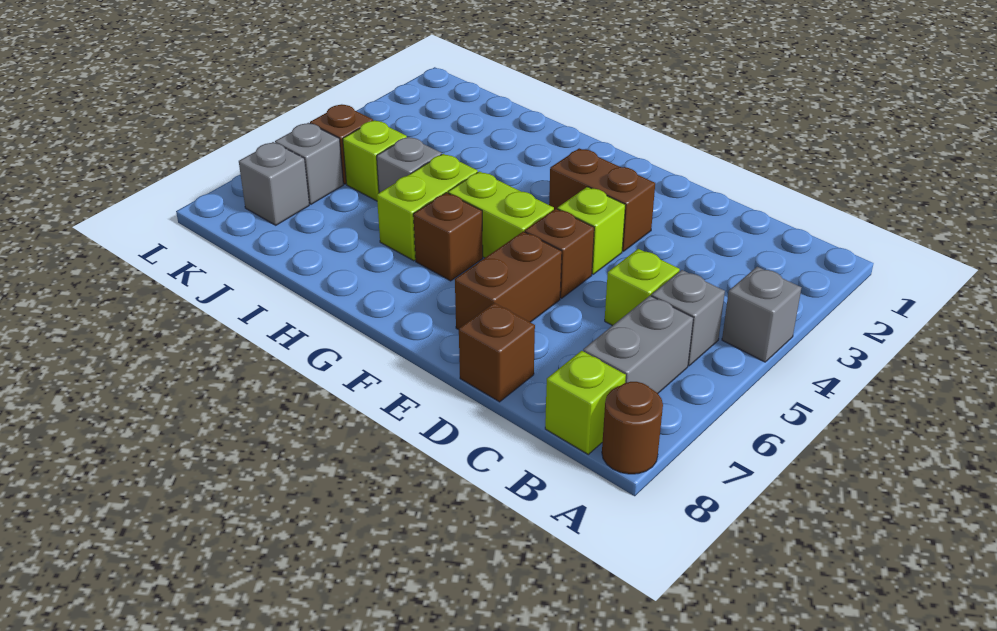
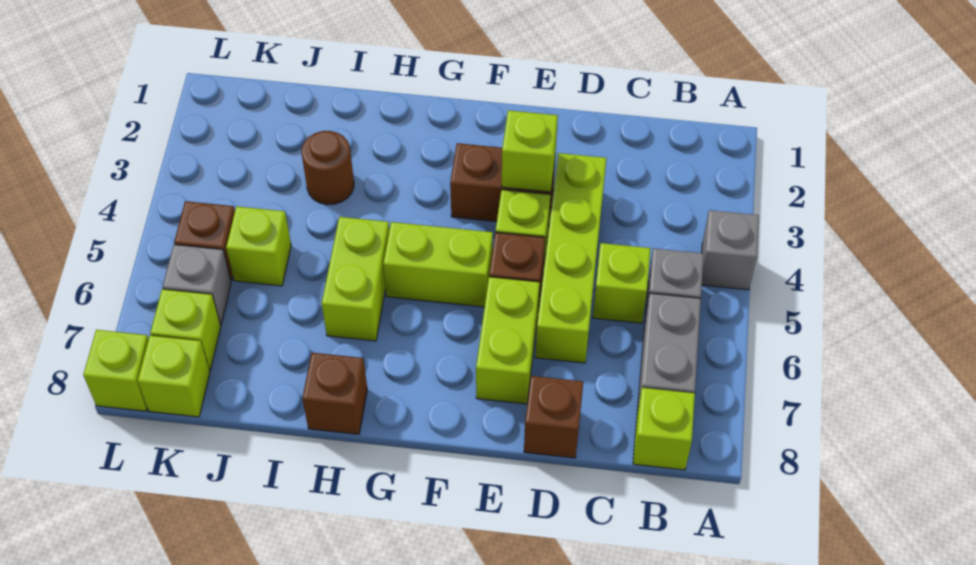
brown 1x1 round brick [602,382,663,474] -> brown 1x1 round brick moved to [302,131,354,205]
none -> lime 1x4 brick [535,153,606,363]
none -> lime 1x1 brick [502,110,558,192]
brown 1x2 brick [455,232,562,330] -> lime 1x2 brick [476,277,540,404]
brown 1x1 brick [413,193,483,281] -> brown 1x1 brick moved to [302,353,367,434]
grey 1x1 brick [377,137,442,193] -> none
grey 1x1 brick [239,142,309,225] -> lime 1x1 brick [150,289,221,370]
none -> lime 1x1 brick [138,335,210,417]
none -> lime 1x1 brick [83,330,149,411]

